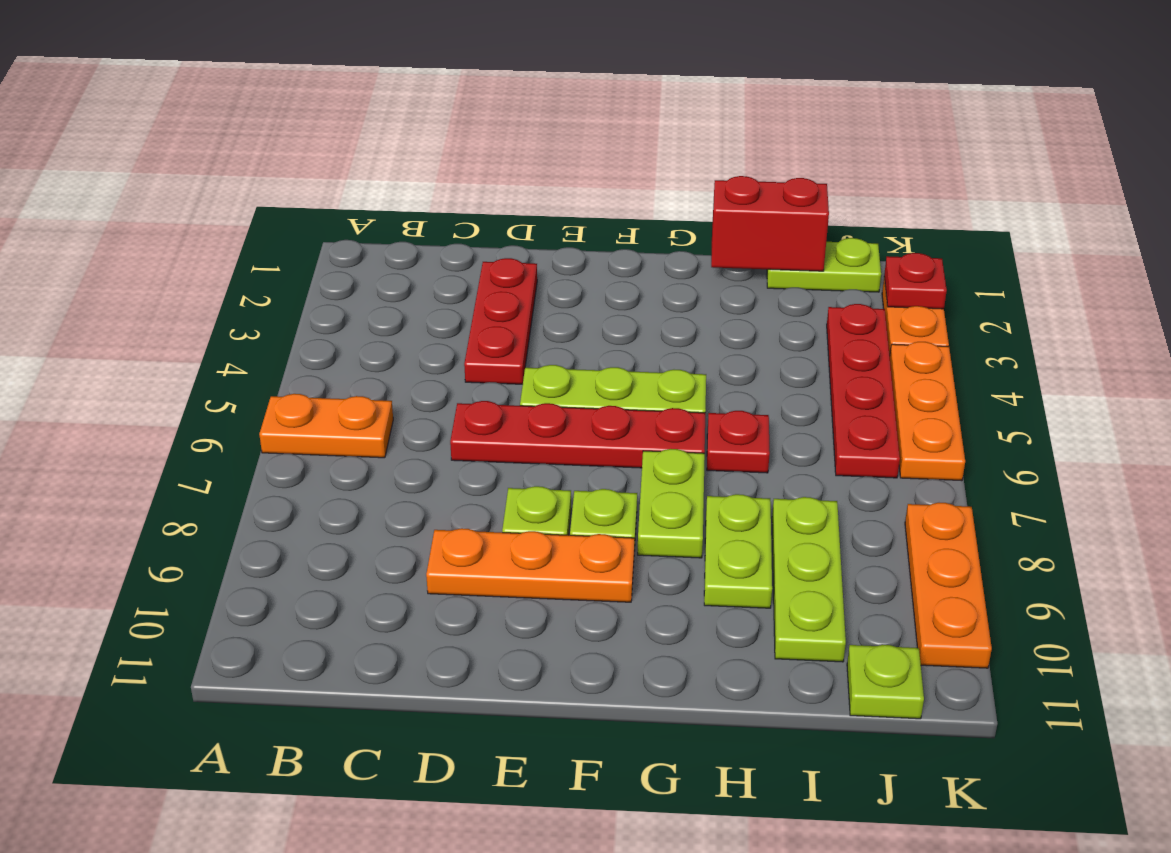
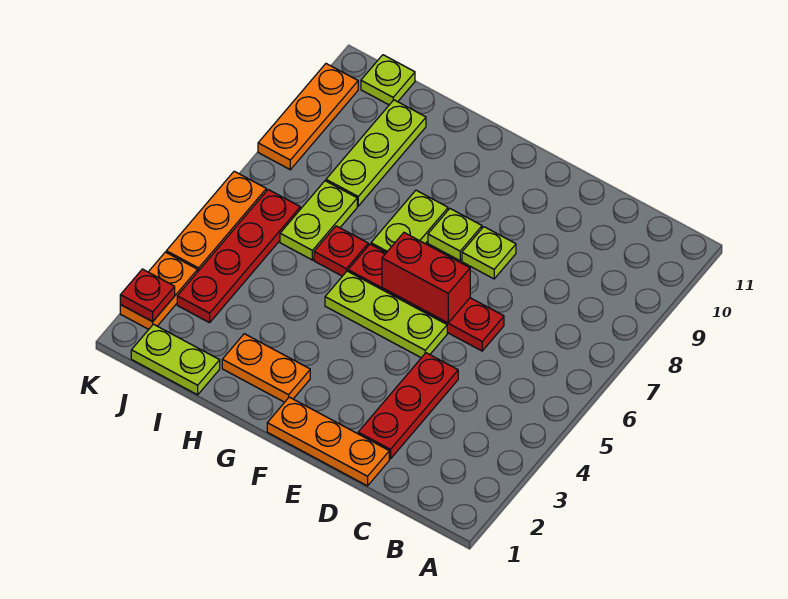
orange 1x2 plate [259,394,393,458] -> orange 1x2 plate moved to [222,334,310,402]
orange 1x3 plate [426,528,635,602] -> orange 1x3 plate moved to [267,397,389,486]
red 1x2 brick [711,176,829,271] -> red 1x2 brick moved to [382,233,470,323]
lime 1x2 plate [704,494,772,608] -> lime 1x2 plate moved to [280,181,357,260]

